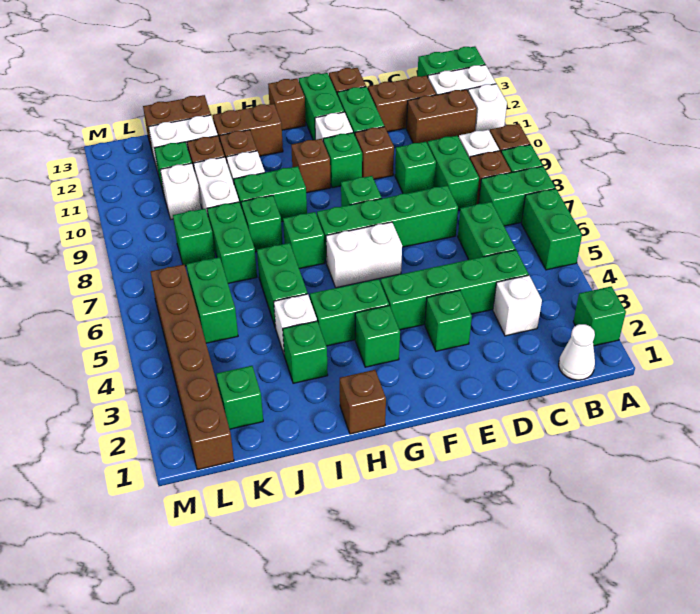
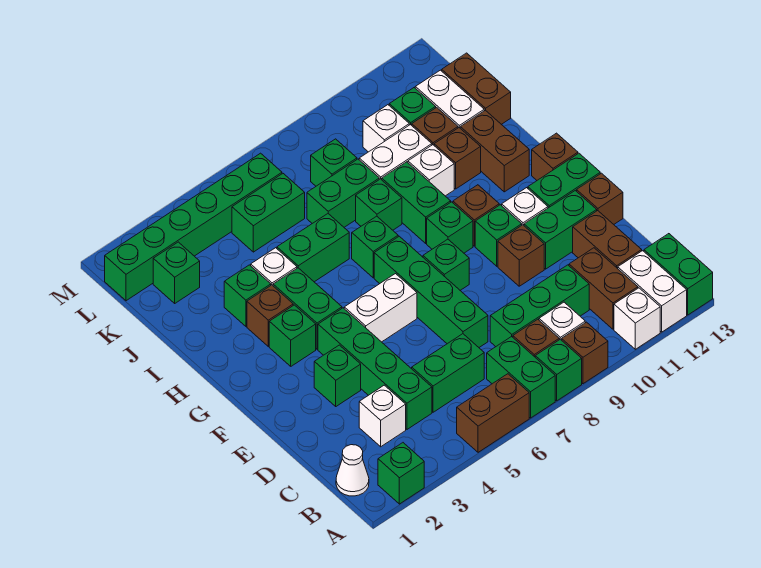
green 1x2 brick [521,189,582,270] -> brown 1x2 brick [457,374,529,452]
green 1x2 brick [428,136,479,210] -> green 1x3 brick [490,265,589,347]
green 1x1 brick [395,142,436,194] -> green 1x1 brick moved to [427,202,473,253]
white 1x2 brick [326,222,402,288] -> white 1x2 brick turned to [344,274,417,342]
brown 1x1 brick [340,370,386,434] -> brown 1x1 brick moved to [247,285,293,346]
brown 1x6 brick [151,265,234,470] -> green 1x6 brick [105,153,282,301]

